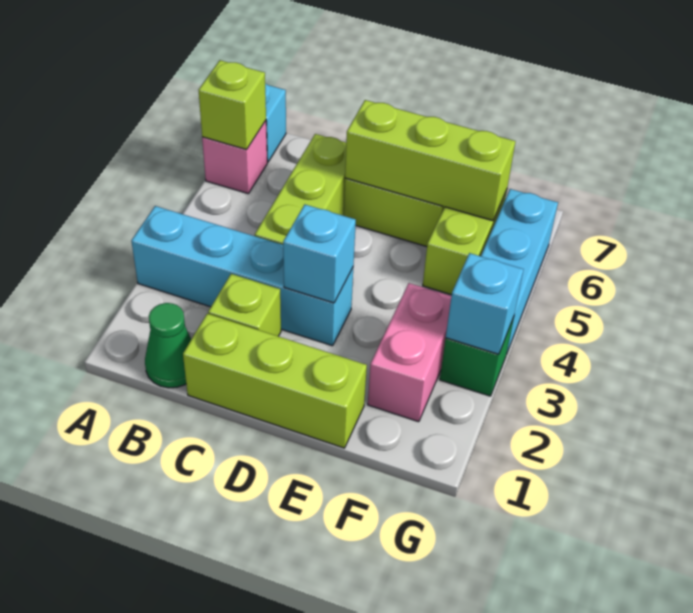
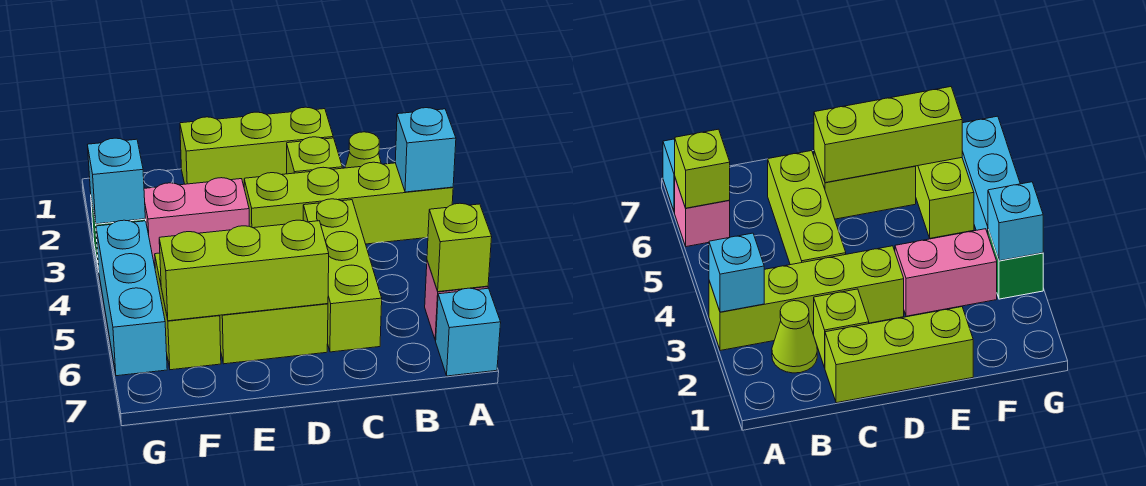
cyan 1x4 brick [131,206,353,346] -> lime 1x4 brick [244,162,453,244]
green 1x1 cone [145,303,191,388] -> none
none -> lime 1x1 cone [345,132,381,168]
cyan 1x1 brick [283,205,356,303] -> cyan 1x1 brick moved to [395,108,456,192]
pink 1x2 brick [368,283,451,422] -> pink 1x2 brick turned to [144,178,249,266]

